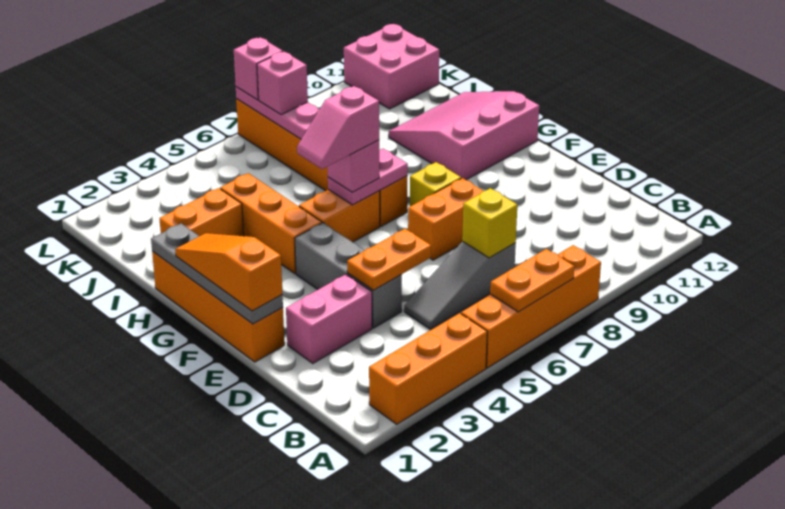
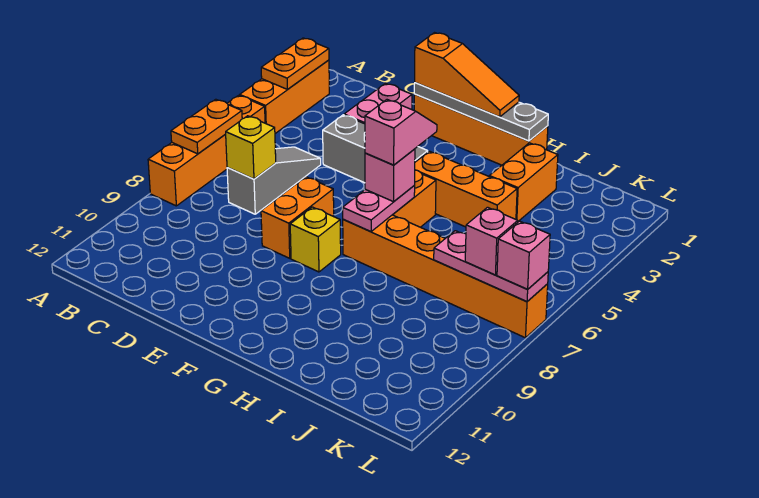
orange 1x2 plate [347,229,431,290] -> orange 1x2 plate moved to [261,38,329,89]
pink 3x3 slope [389,91,539,180] -> none
pink 2x2 brick [344,24,439,109] -> none

